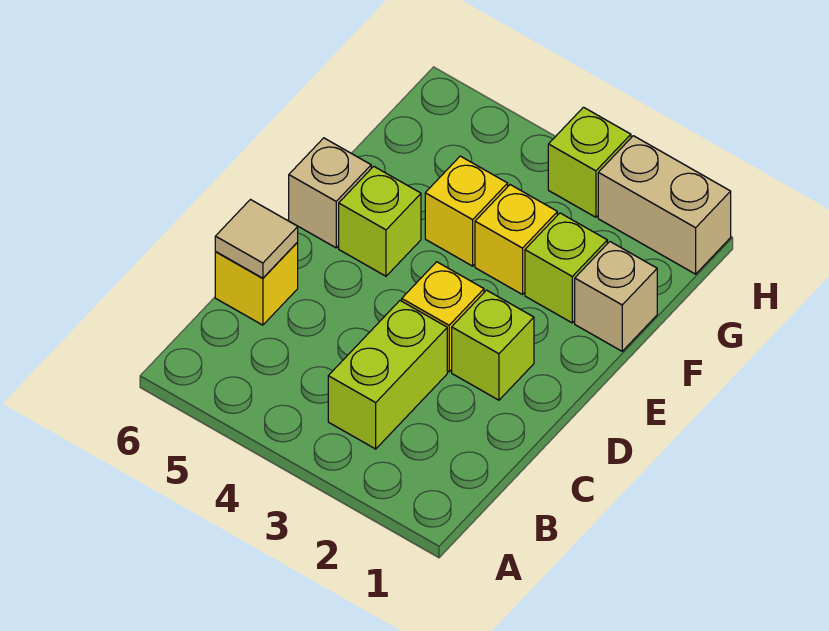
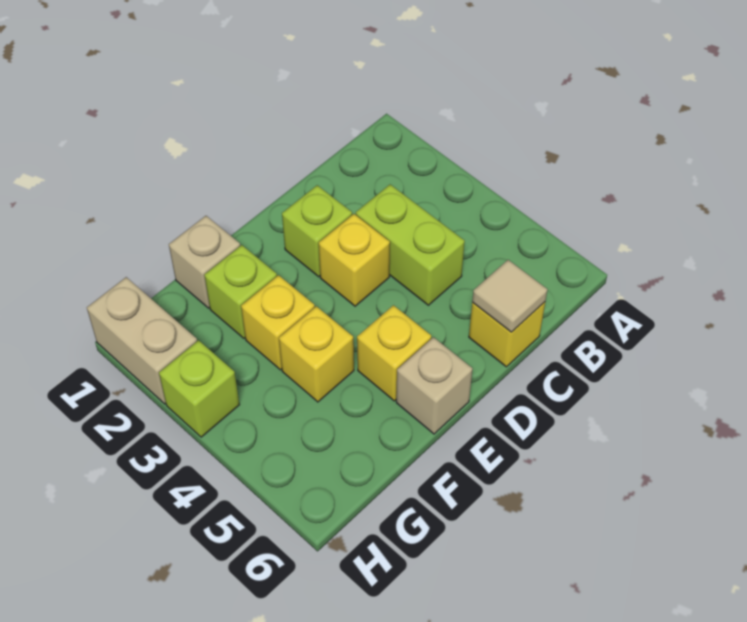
lime 1x2 brick [328,301,447,449] -> lime 1x2 brick turned to [356,184,465,305]
lime 1x1 brick [339,166,421,276] -> yellow 1x1 brick [357,305,431,401]

